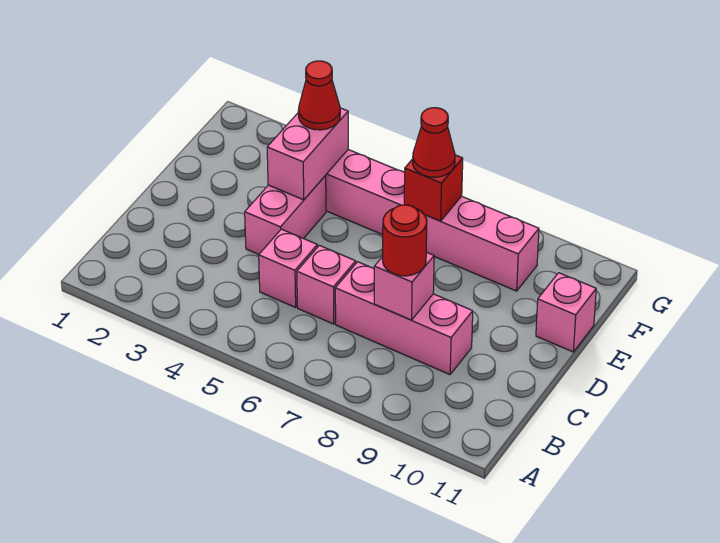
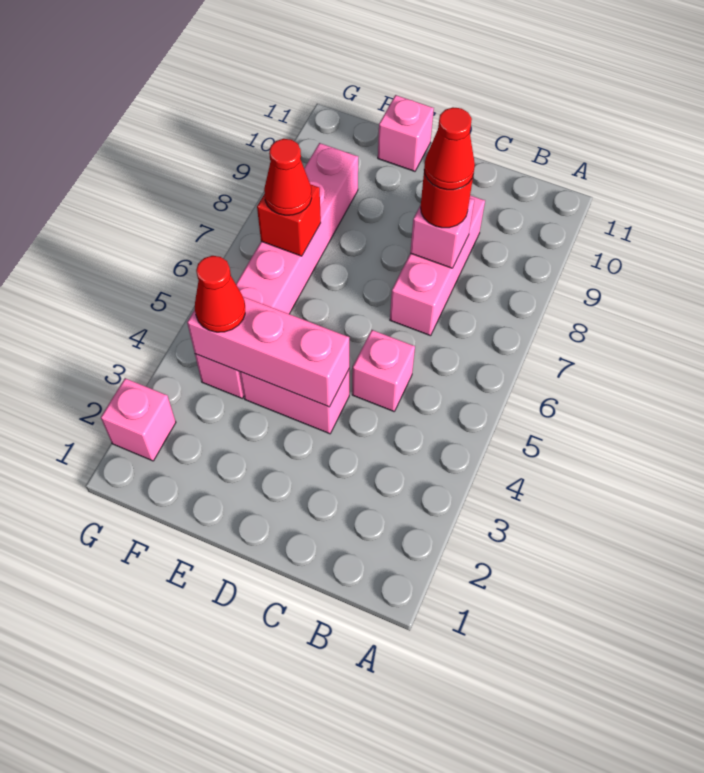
pink 1x1 brick [297,245,356,324] -> pink 1x1 brick moved to [101,378,176,461]
none -> red 1x1 cone [424,107,475,190]
pink 1x2 brick [267,108,348,200] -> pink 1x3 brick [187,297,349,407]

